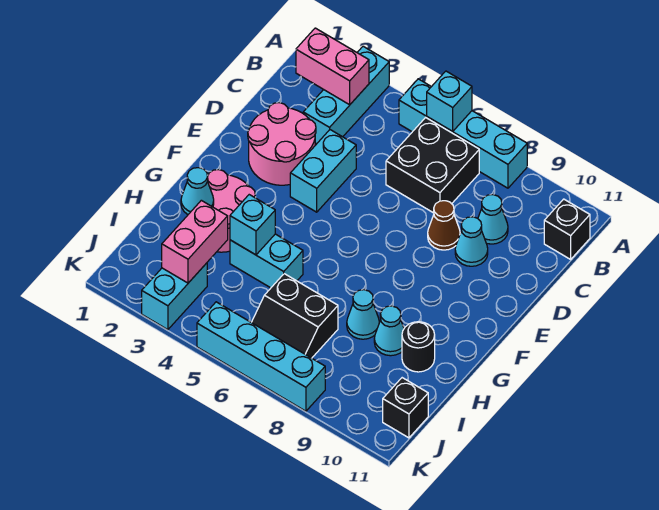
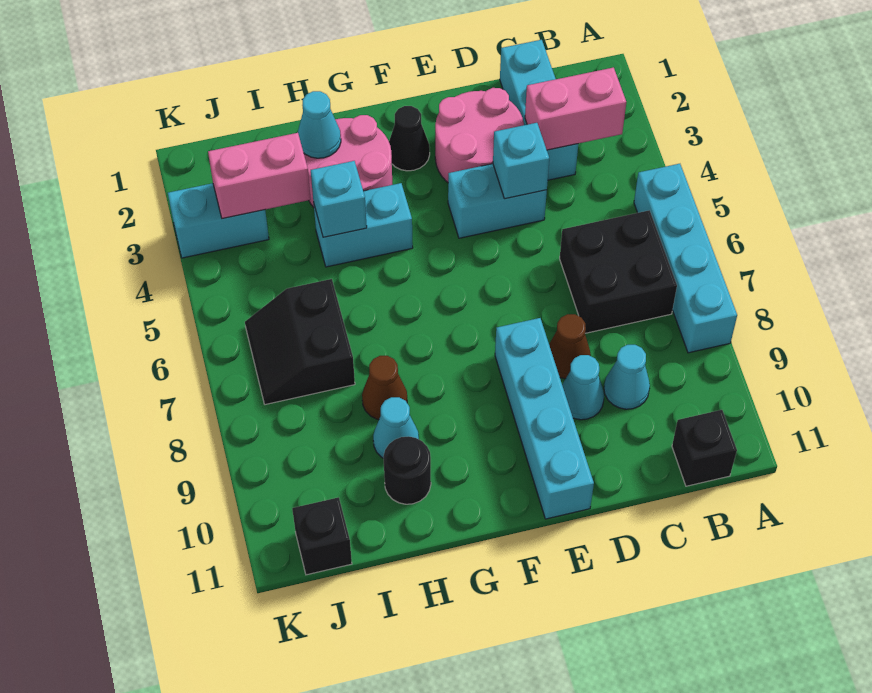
cyan 1x3 brick [303,46,389,144] -> cyan 1x3 brick turned to [500,40,578,180]
cyan 1x1 brick [427,71,472,131] -> cyan 1x1 brick moved to [493,123,549,199]
pink 1x2 brick [296,28,369,105] -> pink 1x2 brick turned to [525,68,626,150]
none -> black 1x1 cone [389,106,430,171]
cyan 1x2 brick [230,234,303,288] -> cyan 1x2 brick turned to [314,183,413,267]
cyan 1x1 cone [347,290,379,339] -> brown 1x1 cone [362,356,407,420]
cyan 1x4 brick [197,302,325,411] -> cyan 1x4 brick moved to [495,318,594,519]

